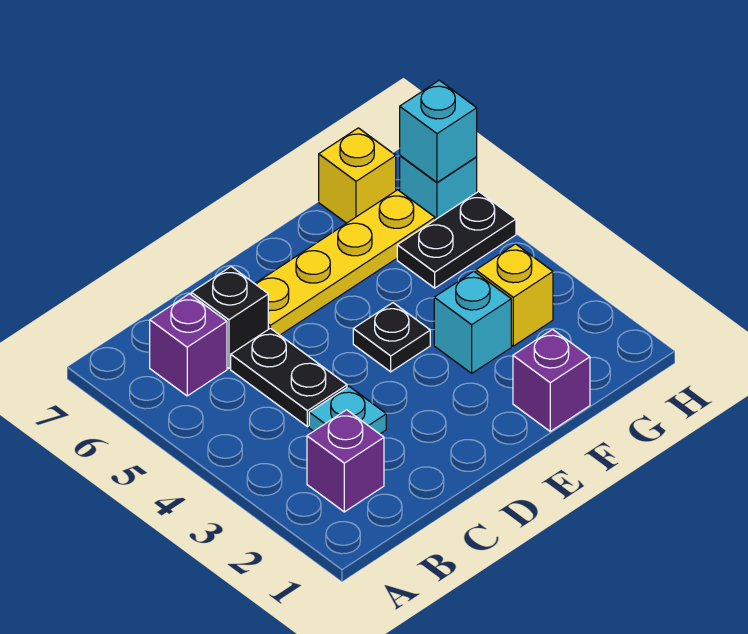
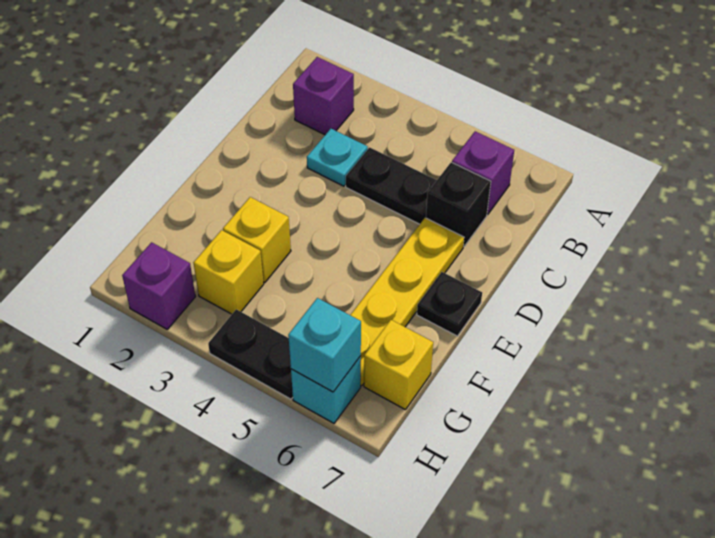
black 1x1 plate [353,303,430,372] -> black 1x1 plate moved to [417,272,482,336]
purple 1x1 brick [513,329,590,431] -> purple 1x1 brick moved to [122,242,195,329]
cyan 1x1 brick [434,271,511,373] -> yellow 1x1 brick [223,197,291,283]
black 1x2 plate [397,192,516,288] -> black 1x2 plate turned to [208,309,293,399]

